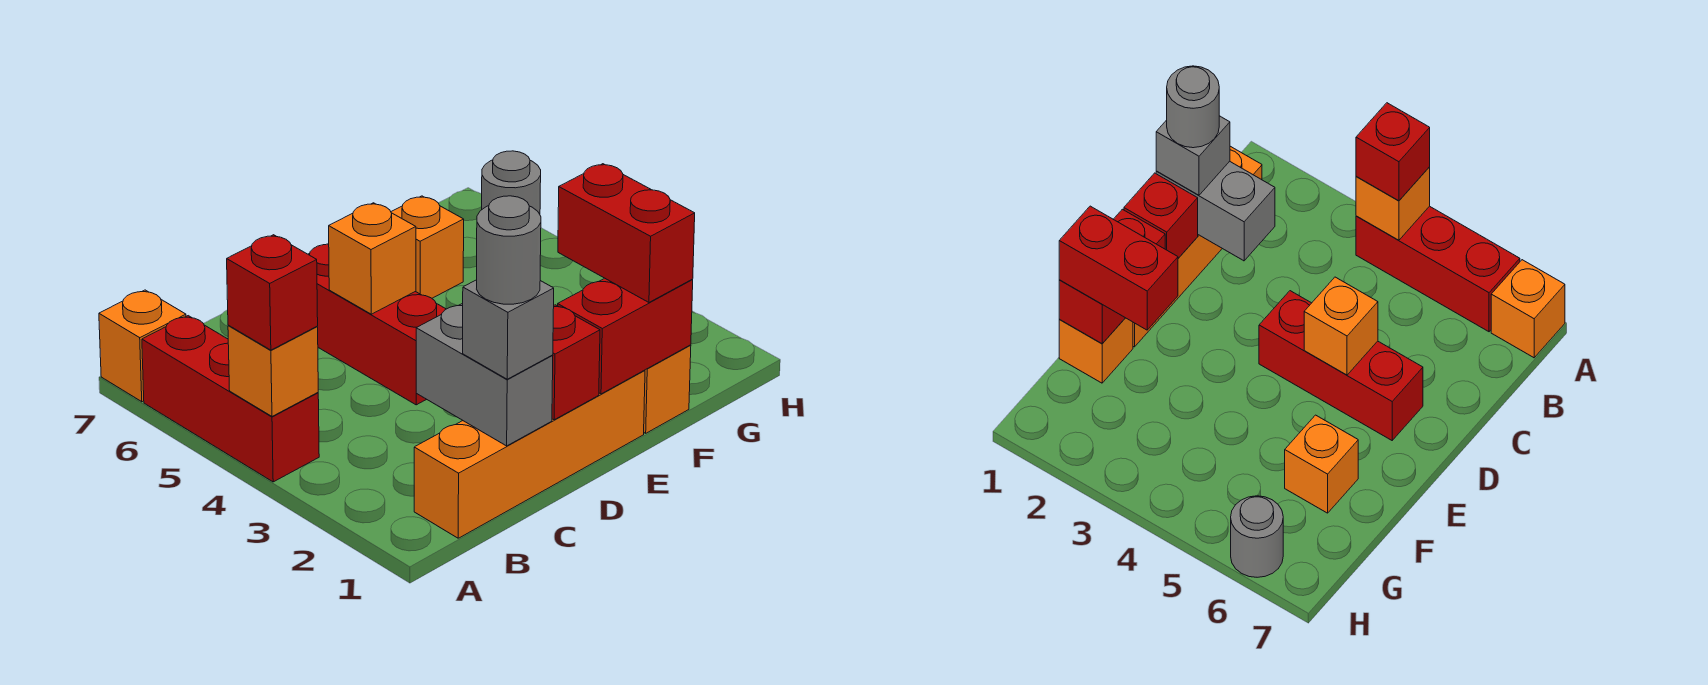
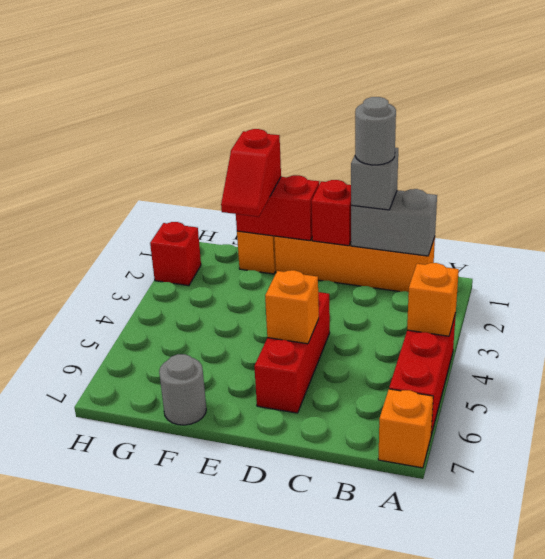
red 1x1 brick [227,235,318,350] -> red 1x1 brick moved to [150,222,201,286]
grey 1x2 brick [416,304,553,446] -> grey 1x2 brick turned to [351,189,437,256]
red 1x2 brick [558,164,695,302] -> red 1x2 slope [221,129,281,217]
orange 1x1 brick [391,196,464,298] -> none
grey 1x1 round brick [482,151,541,214] -> grey 1x1 round brick moved to [159,354,206,425]

